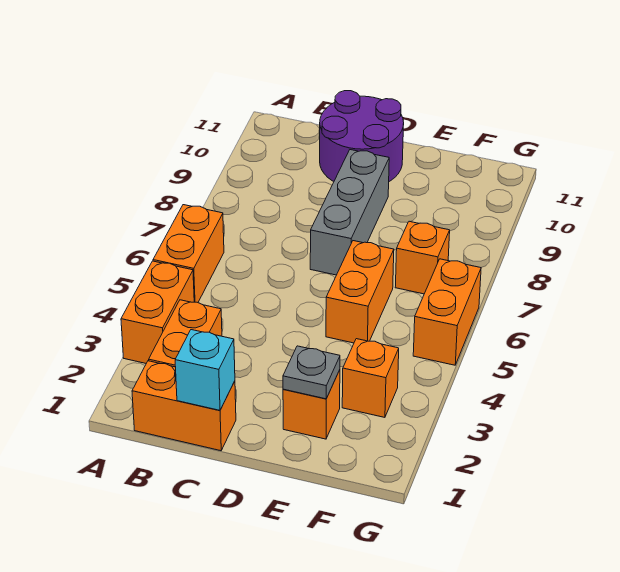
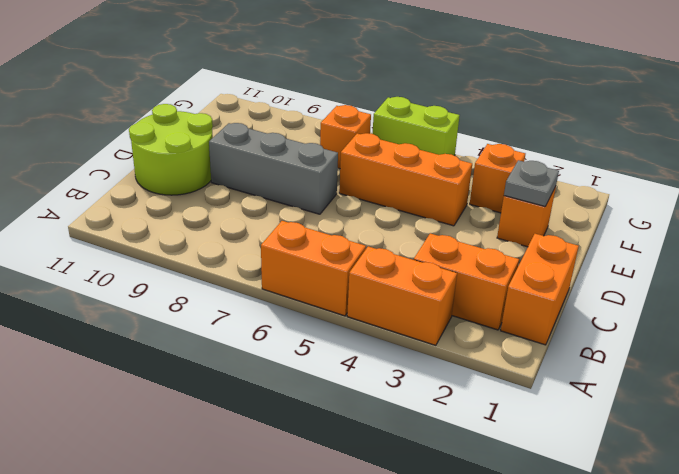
cyan 1x1 brick [175,330,235,410] -> none
purple 2x2 round brick [320,91,404,181] -> lime 2x2 round brick [129,104,213,195]
orange 1x2 brick [326,241,394,343] -> orange 1x3 brick [339,133,472,226]
orange 1x2 brick [413,259,481,365] -> lime 1x2 brick [373,97,460,155]

